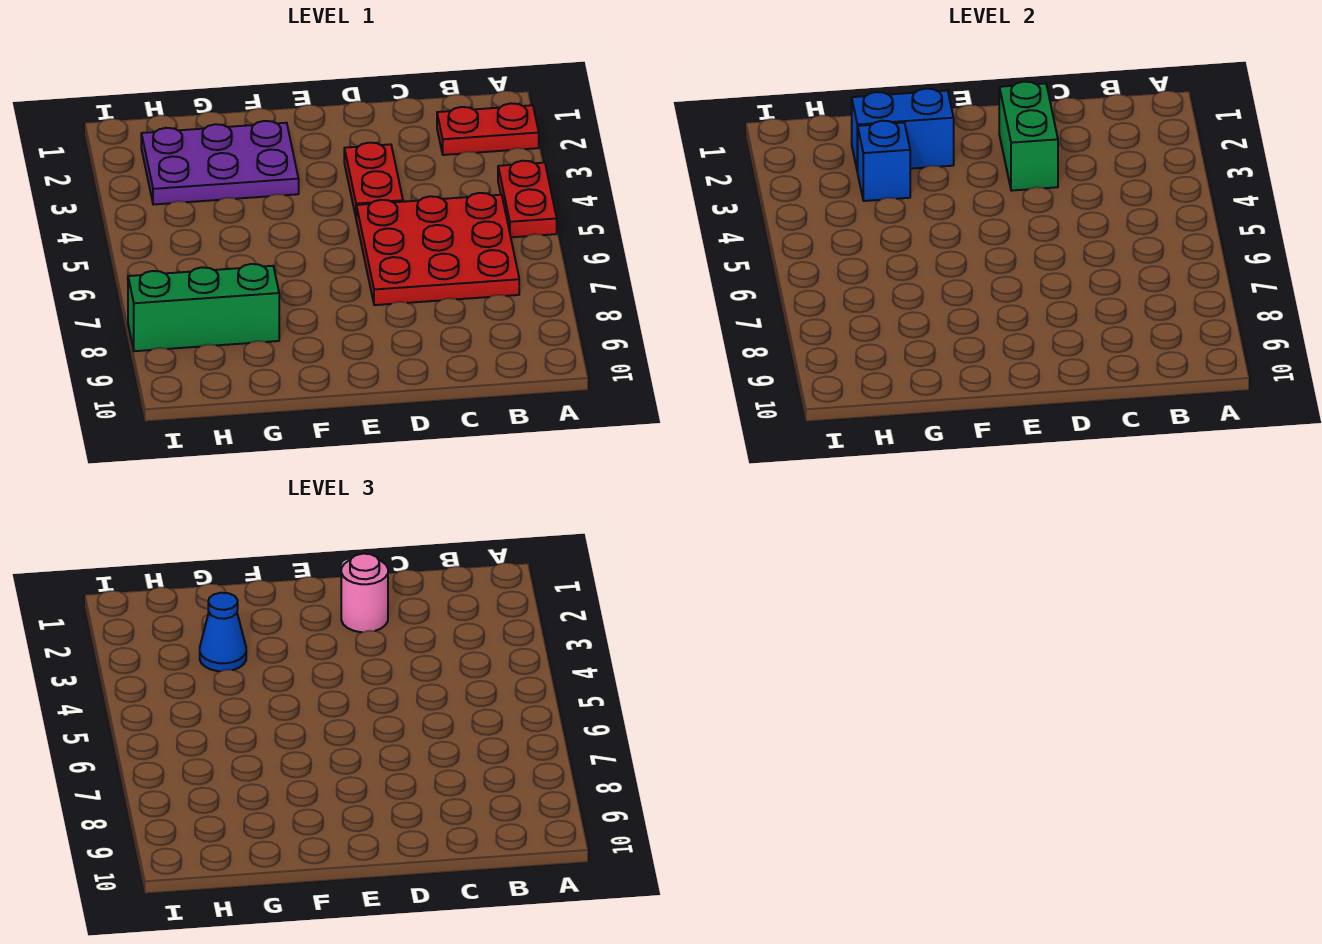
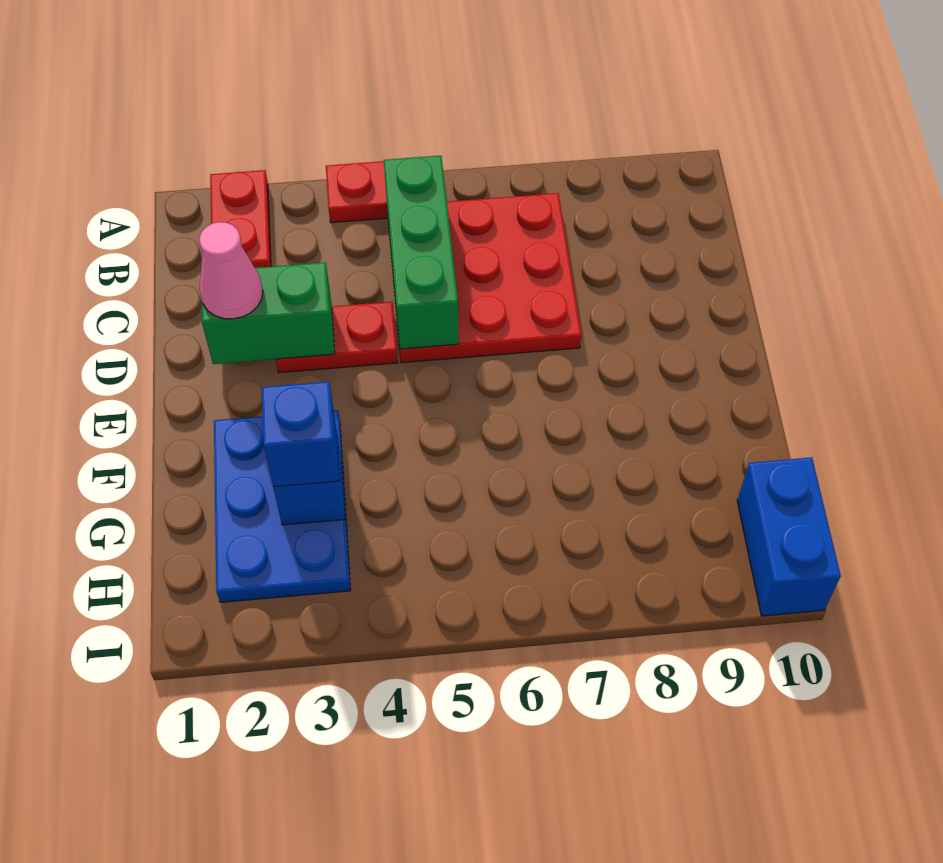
pink 1x1 round brick [341,554,388,632] -> pink 1x1 cone [199,222,263,319]
purple 2x3 plate [141,121,299,205] -> blue 2x3 plate [214,410,351,602]
blue 1x2 brick [852,89,954,172] -> blue 1x2 brick moved to [737,457,841,616]
blue 1x1 cone [200,593,246,671] -> blue 1x1 brick [262,382,339,487]
green 1x3 brick [128,264,279,351] -> green 1x3 brick moved to [384,156,459,349]

